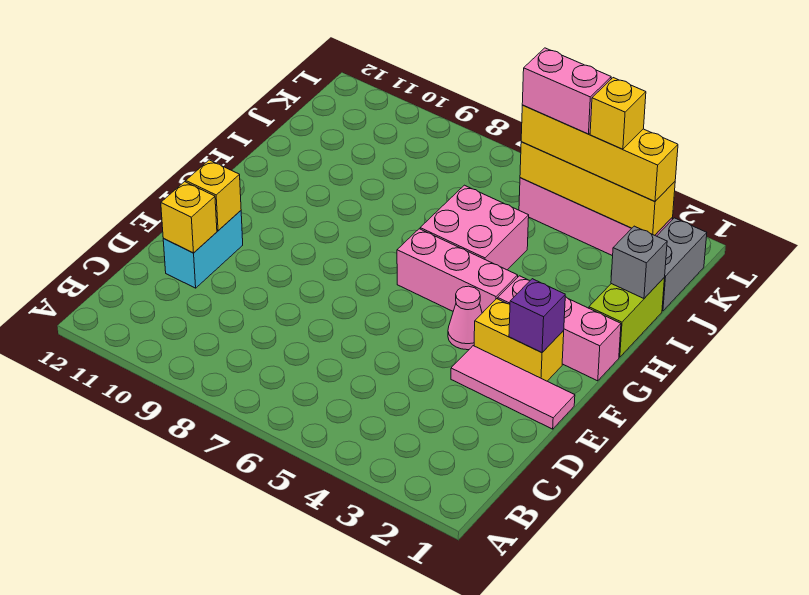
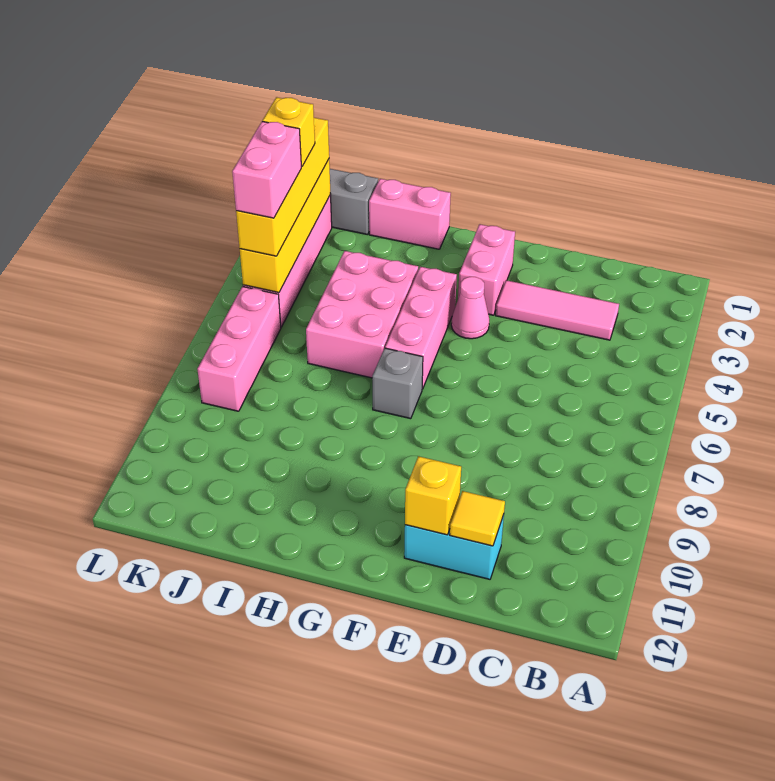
yellow 1x1 brick [161,182,217,253] -> yellow 1x1 tile [450,491,505,546]
pink 1x3 tile [451,346,575,429] -> pink 1x3 tile turned to [496,280,619,340]
yellow 1x2 brick [474,299,564,381] -> pink 1x2 brick [458,224,515,315]
purple 1x1 brick [509,279,565,353] -> none
pink 1x3 brick [498,276,621,381] -> pink 1x3 brick moved to [197,287,281,411]
lime 1x2 brick [589,278,664,357] -> pink 1x2 brick [369,179,451,249]
pink 2x2 brick [420,185,529,270] -> pink 2x3 brick [306,251,418,378]
grey 1x1 brick [611,226,667,298] -> grey 1x1 brick moved to [372,348,423,419]

